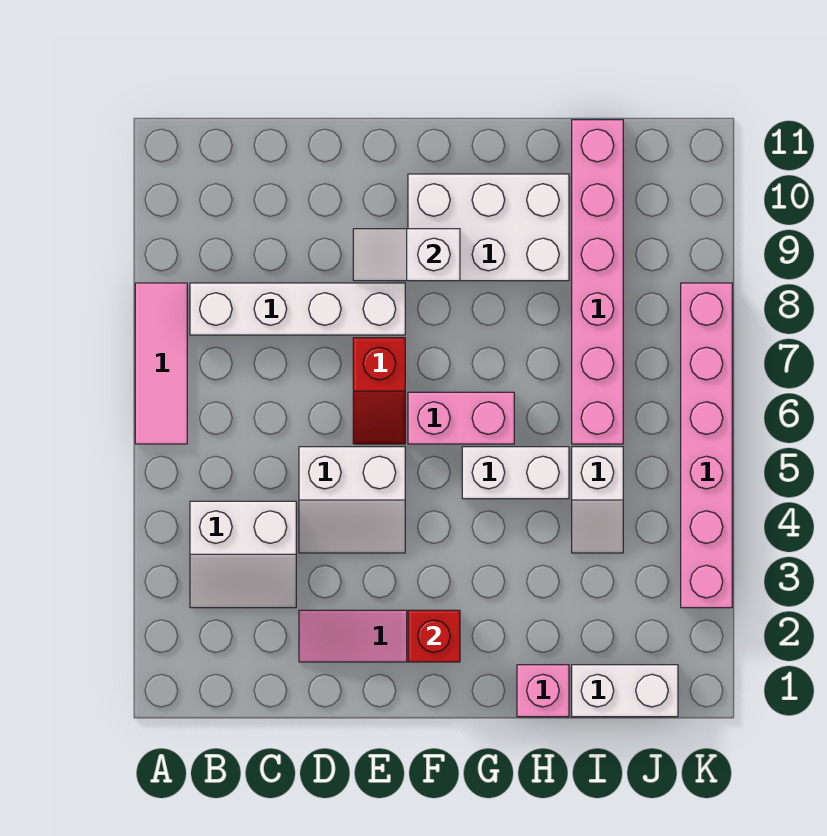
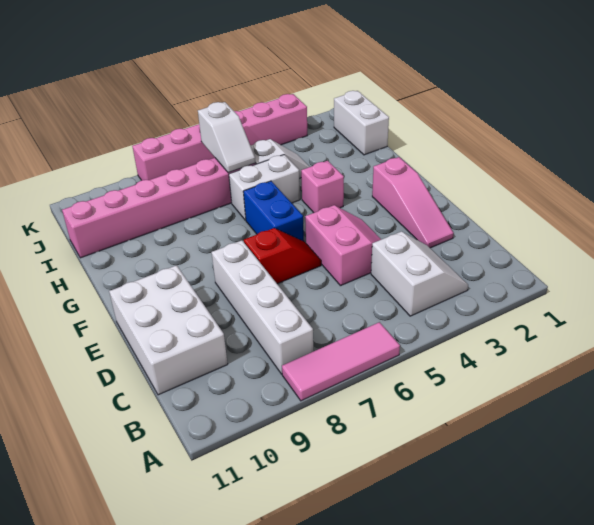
white 2x2 slope [299,447,405,553] -> pink 2x2 slope [305,205,381,286]
white 1x2 slope [353,229,460,281] -> white 1x2 slope moved to [198,102,255,173]
red 1x1 brick [408,610,460,662] -> none
pink 1x2 brick [408,392,514,444] -> blue 1x2 brick [243,181,304,241]
white 2x3 brick [408,174,569,281] -> white 2x3 brick moved to [109,265,228,395]
white 1x2 brick [462,447,569,499] -> white 1x2 brick turned to [229,155,300,220]
pink 1x1 brick [517,665,569,717] -> pink 1x1 brick moved to [301,161,344,213]

